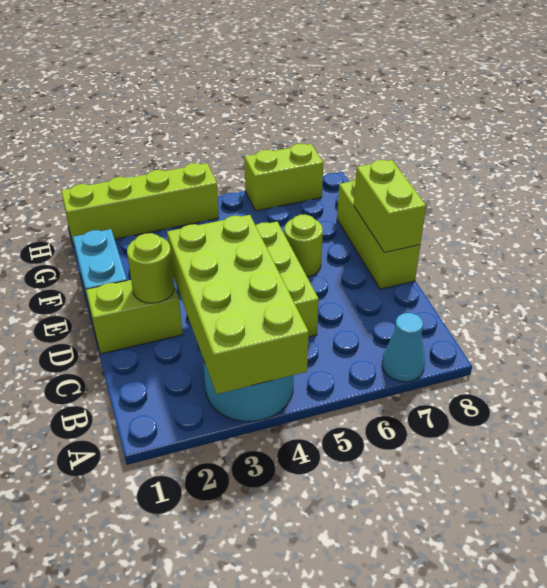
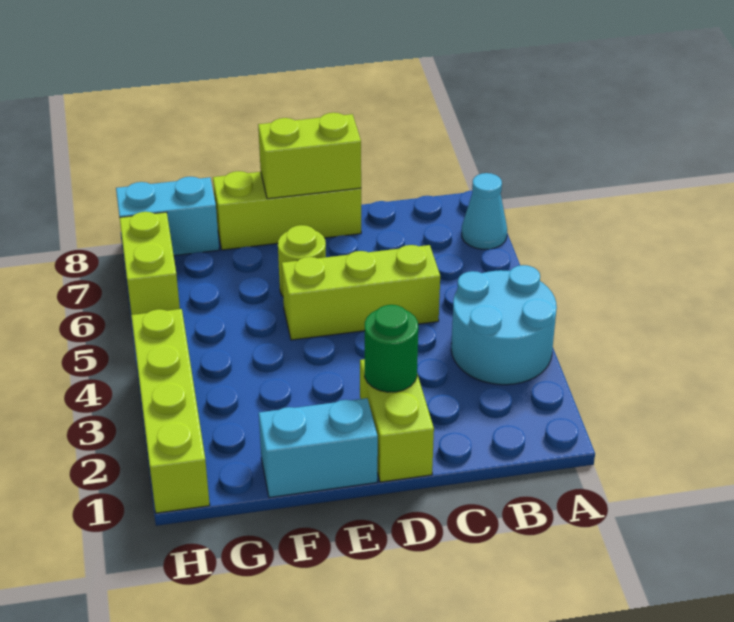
lime 2x4 brick [167,215,309,394] -> none
lime 1x1 round brick [127,233,175,303] -> green 1x1 round brick [365,305,418,392]
none -> cyan 1x2 brick [116,177,219,256]

